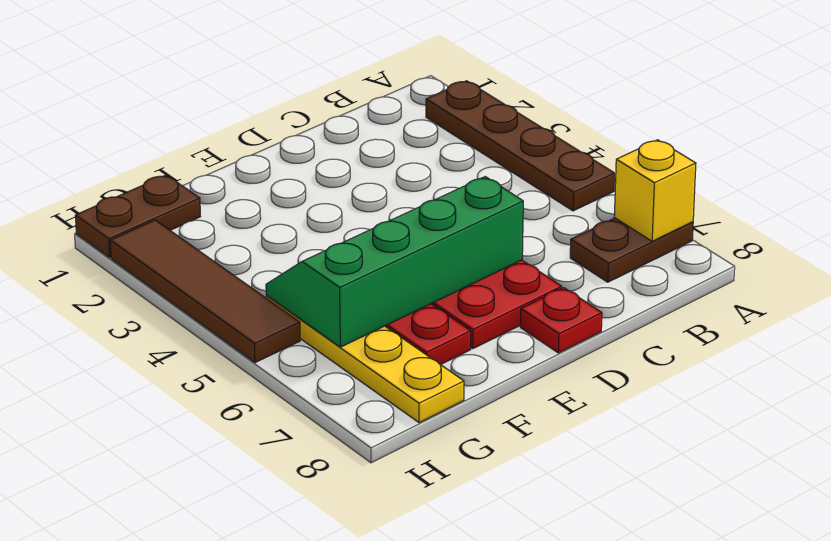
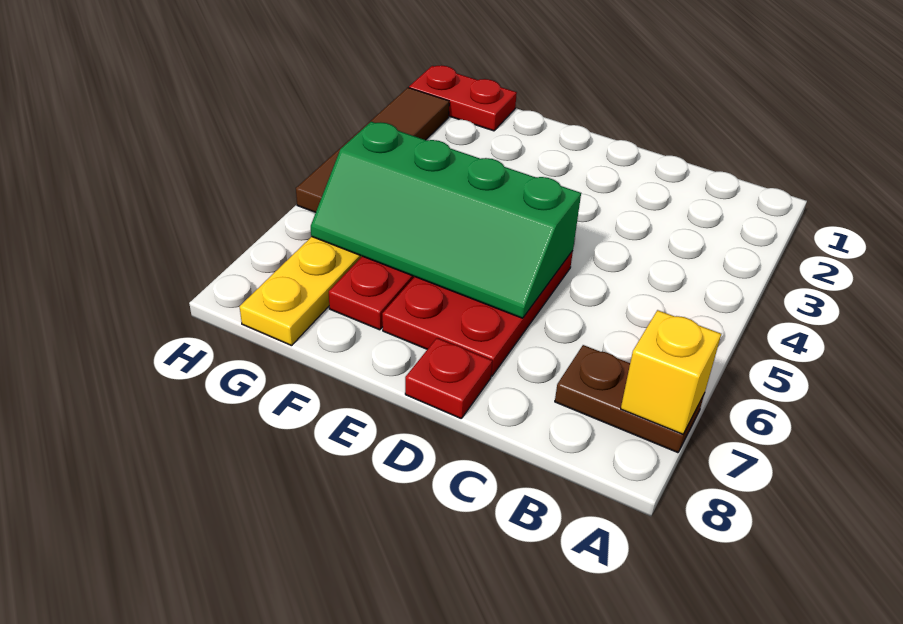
brown 1x4 plate [426,81,614,211] -> none
green 2x4 slope [266,177,523,347] -> green 2x4 slope turned to [311,122,581,318]
brown 1x2 plate [75,175,200,257] -> red 1x2 plate [409,66,517,131]

